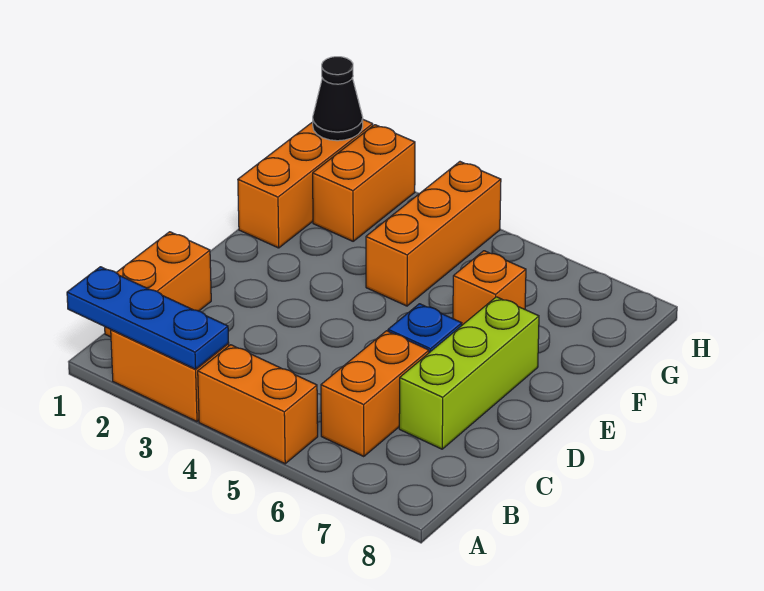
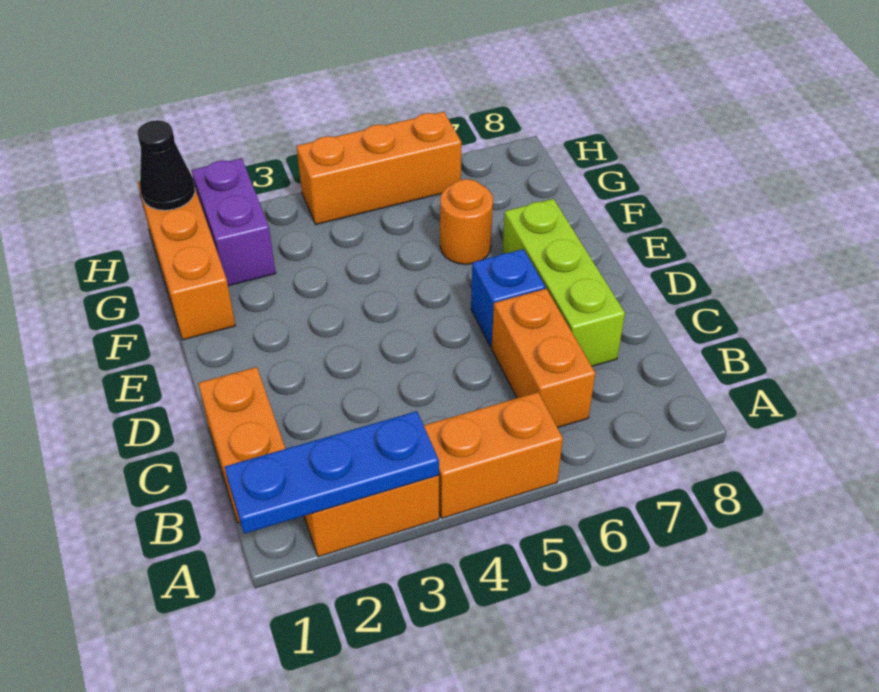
orange 1x3 brick [366,162,501,306] -> orange 1x3 brick turned to [297,112,461,224]
orange 1x1 brick [453,251,526,325] -> orange 1x1 round brick [440,179,493,264]
orange 1x2 brick [313,125,415,241] -> purple 1x2 brick [192,158,276,286]

